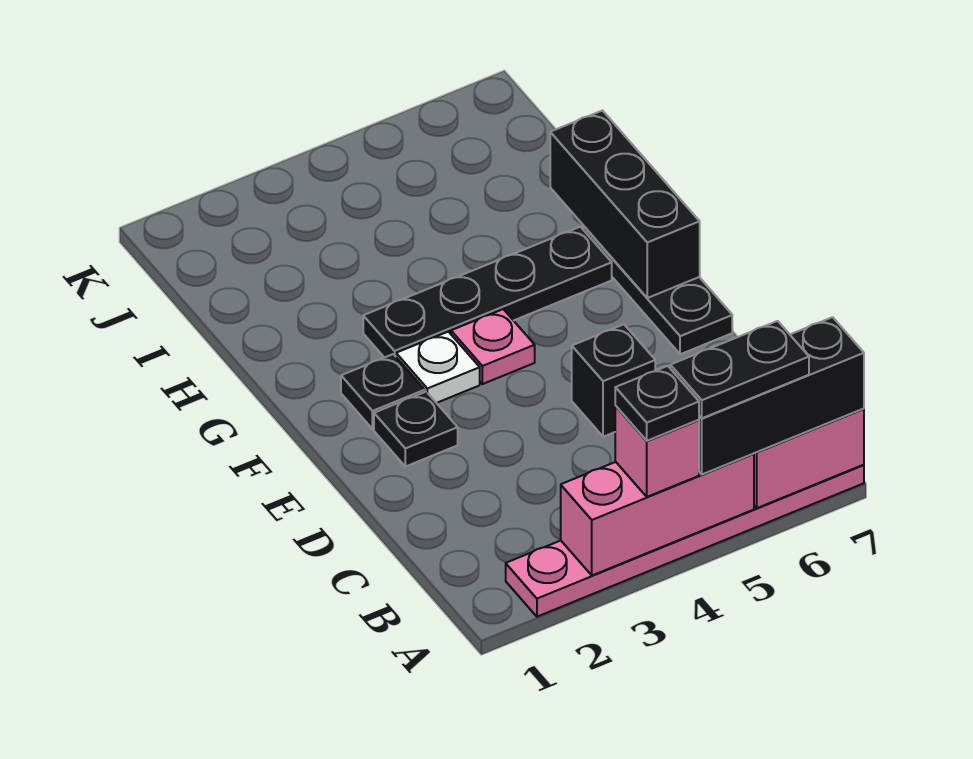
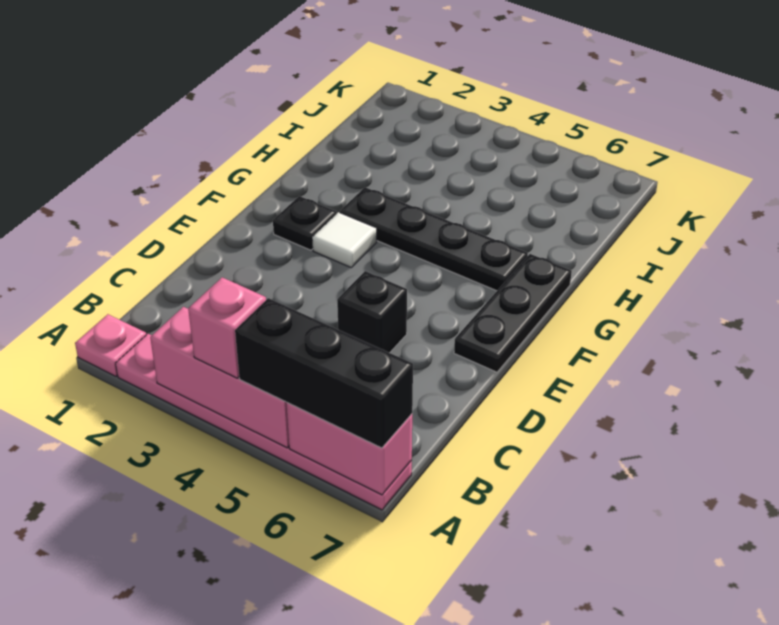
black 1x1 plate [615,366,699,441] -> none
black 1x2 plate [670,321,809,418] -> none
black 1x1 plate [374,392,458,467] -> none
white 1x1 plate [396,332,480,403] -> white 1x1 tile [312,212,377,267]
pink 1x1 plate [451,309,535,384] -> pink 1x1 plate moved to [75,314,146,376]
black 1x3 brick [550,111,700,298] -> none

